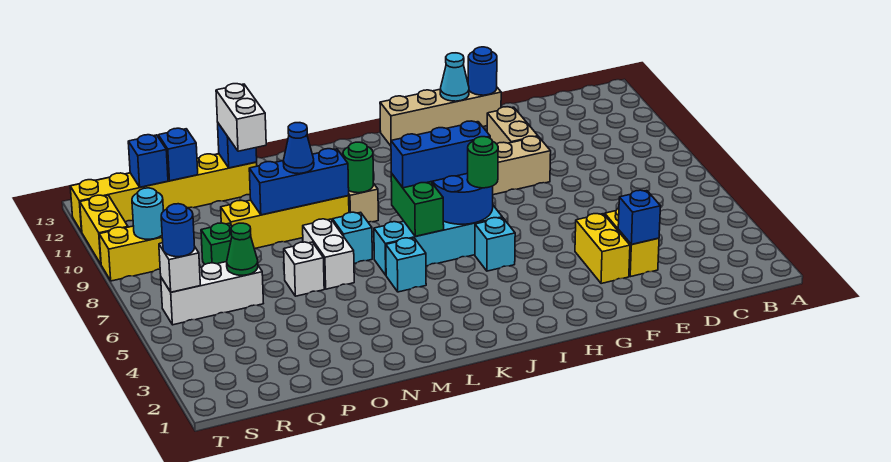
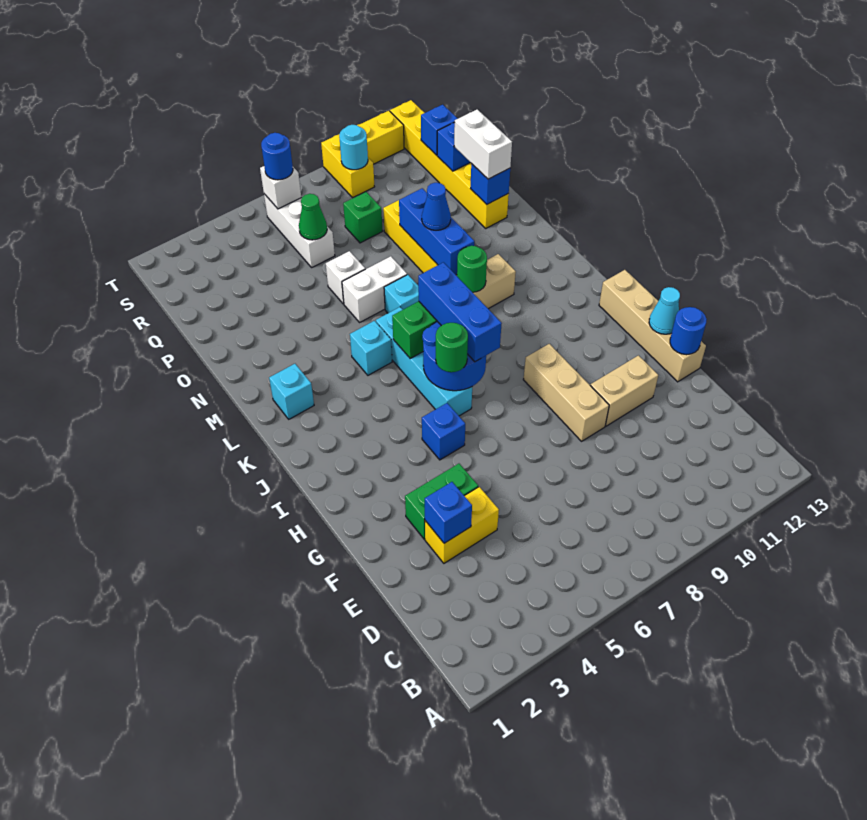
yellow 1x2 brick [575,214,630,284] -> green 1x2 brick [405,464,478,539]
none -> blue 1x1 brick [422,403,465,460]
cyan 1x1 brick [475,218,515,271] -> cyan 1x1 brick moved to [269,364,314,419]
white 1x2 brick [216,84,266,151] -> white 1x2 brick turned to [454,109,512,179]

